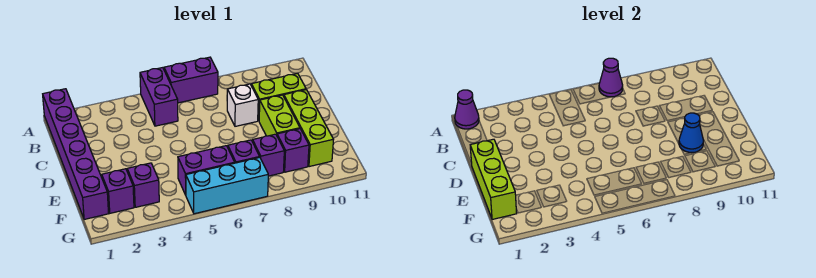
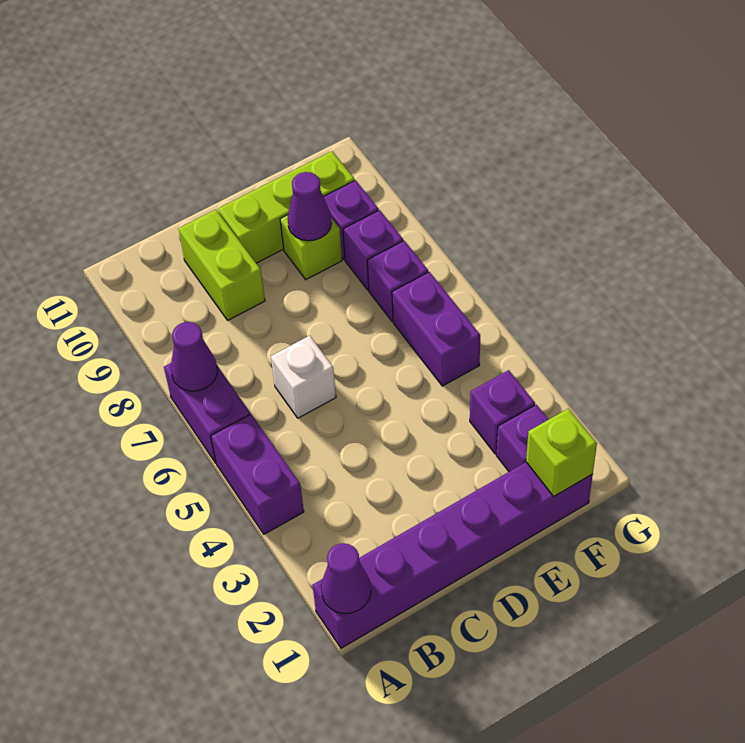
purple 1x2 brick [140,68,178,126] -> purple 1x2 brick turned to [211,414,304,534]
white 1x1 brick [227,84,258,126] -> white 1x1 brick moved to [271,336,336,418]
lime 1x3 brick [470,139,517,219] -> lime 1x1 brick [526,409,597,497]
lime 1x2 brick [259,95,300,136] -> lime 1x1 brick [280,215,342,279]
blue 1x1 cone [679,113,704,153] -> purple 1x1 cone [288,172,331,241]
cyan 1x3 brick [186,157,268,214] -> none

